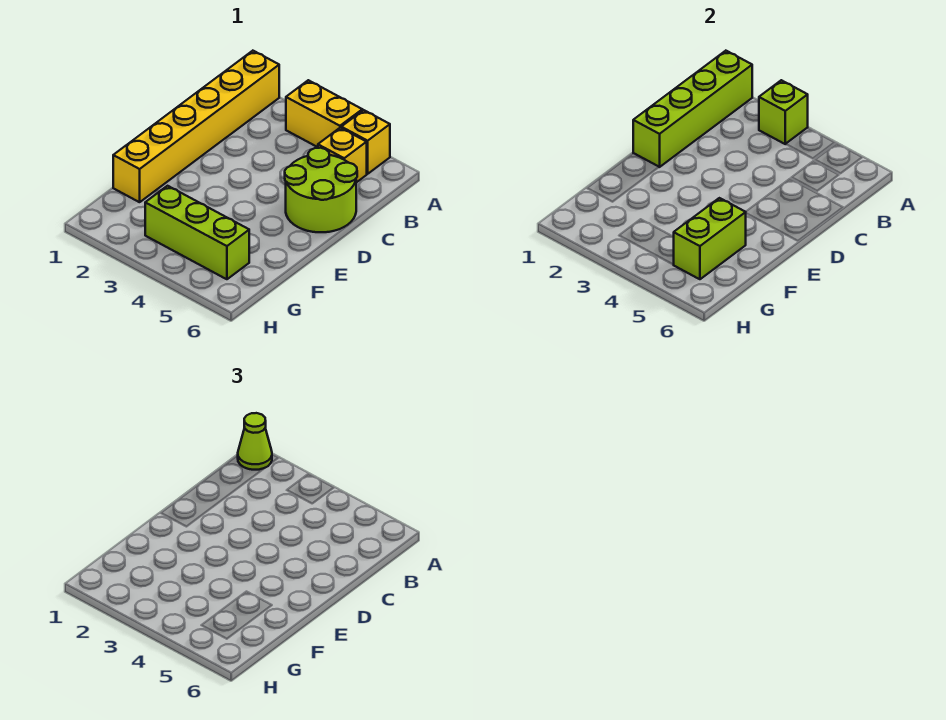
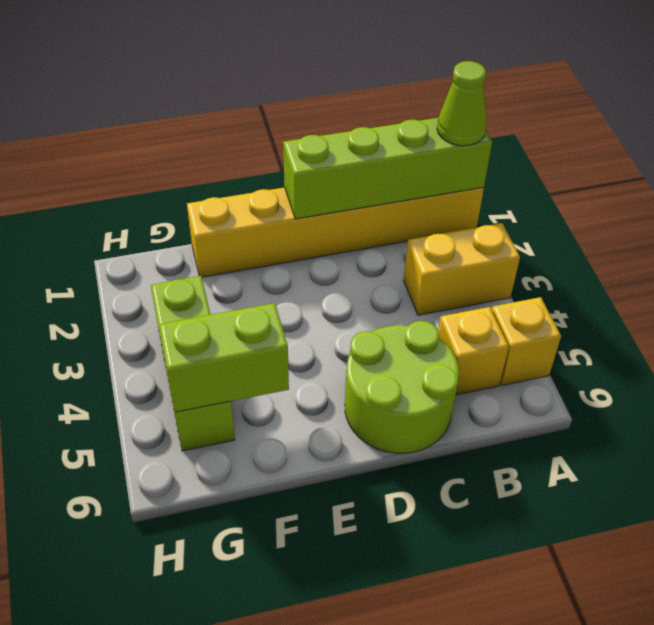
yellow 1x2 brick [286,80,362,147] -> yellow 1x2 brick turned to [404,223,520,315]
lime 1x1 brick [759,80,808,144] -> none

